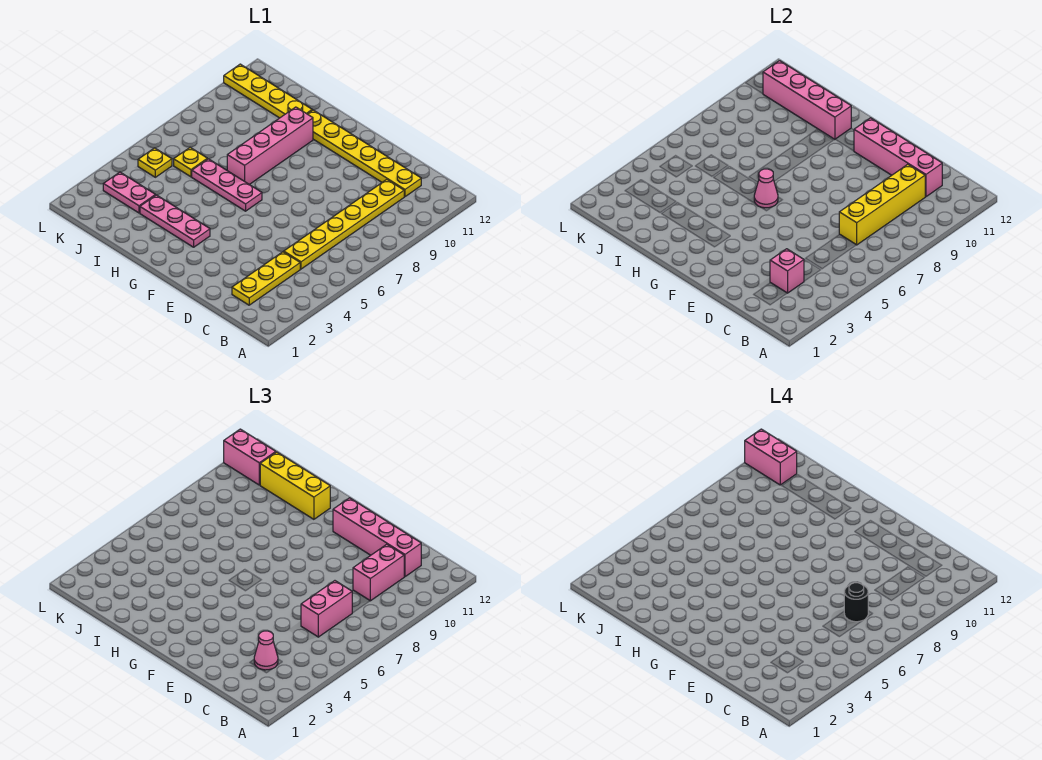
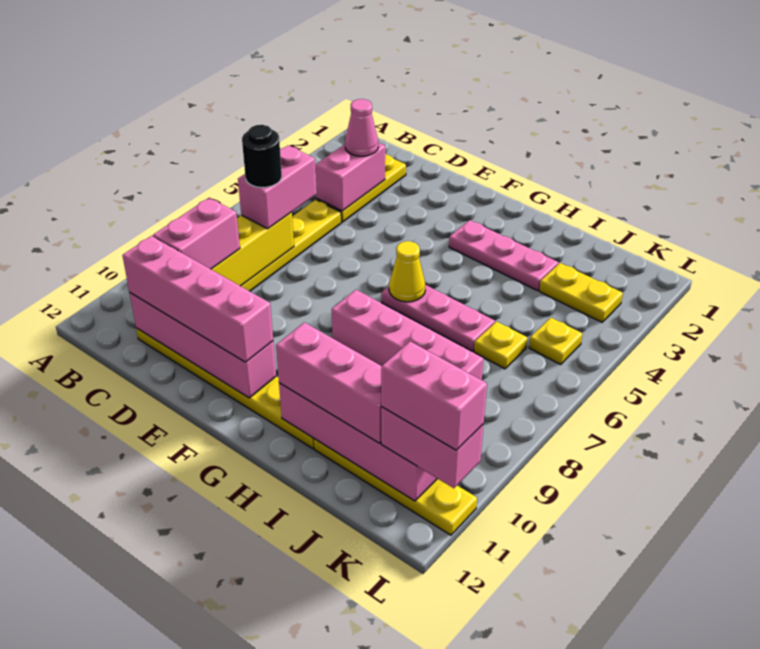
pink 1x1 brick [770,249,804,293] -> pink 1x2 brick [315,143,385,211]
pink 1x1 cone [754,169,778,208] -> yellow 1x1 cone [389,241,425,302]
pink 1x4 brick [227,107,313,185] -> pink 1x4 brick turned to [332,290,484,380]
yellow 1x3 brick [260,452,330,519] -> pink 1x3 brick [276,322,382,443]
pink 1x2 plate [103,172,155,213] -> yellow 1x2 plate [539,263,623,322]

